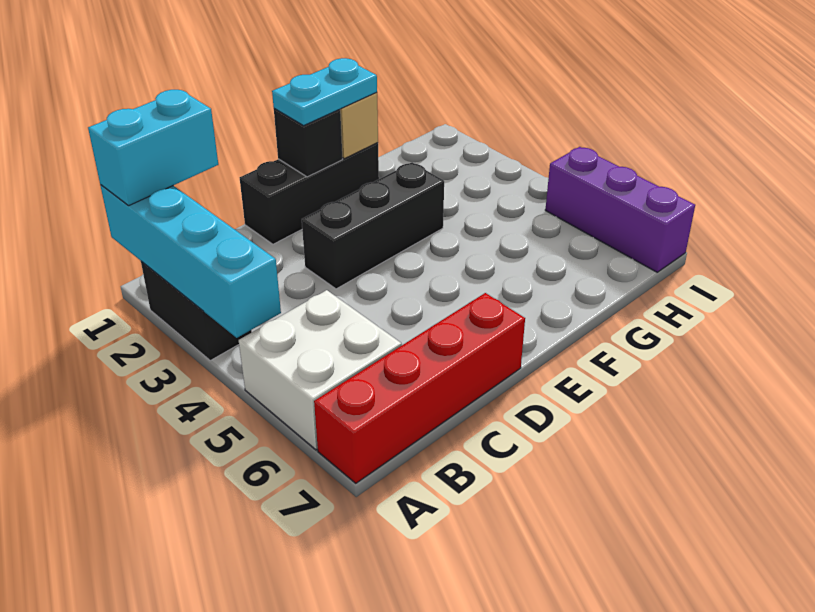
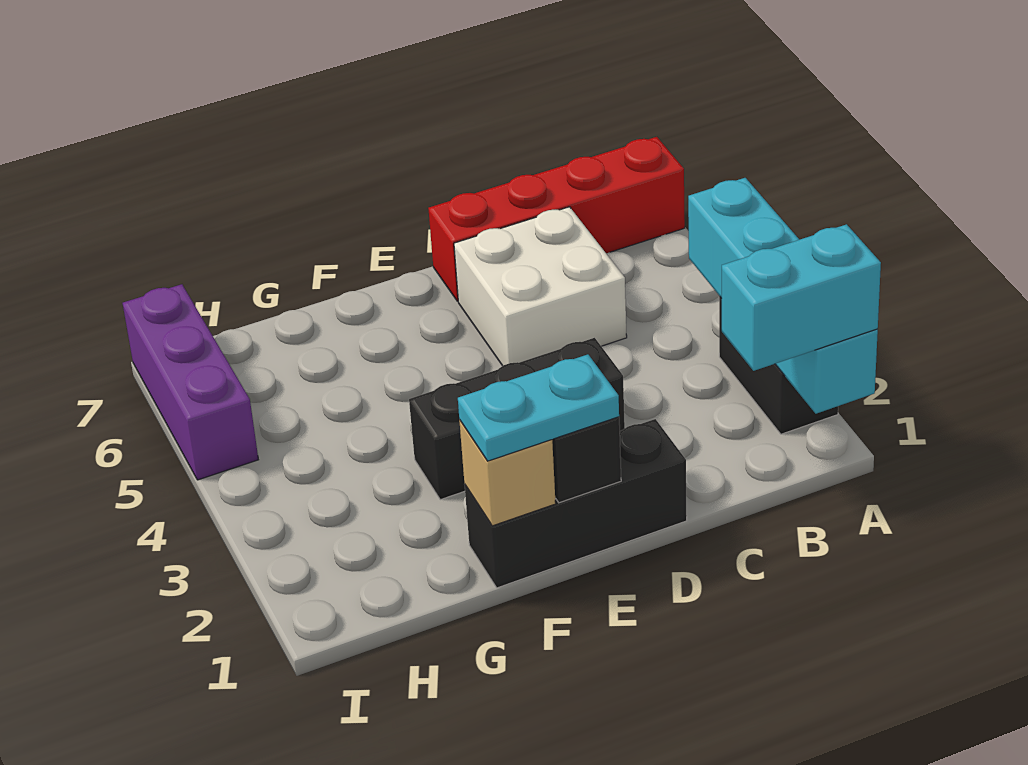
white 2x2 brick [239,290,402,450] -> white 2x2 brick moved to [454,207,627,366]

